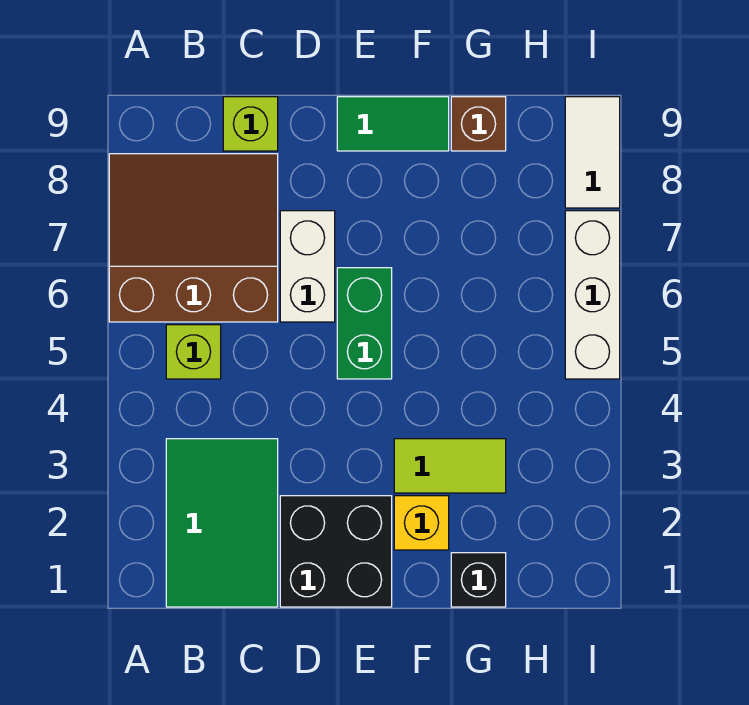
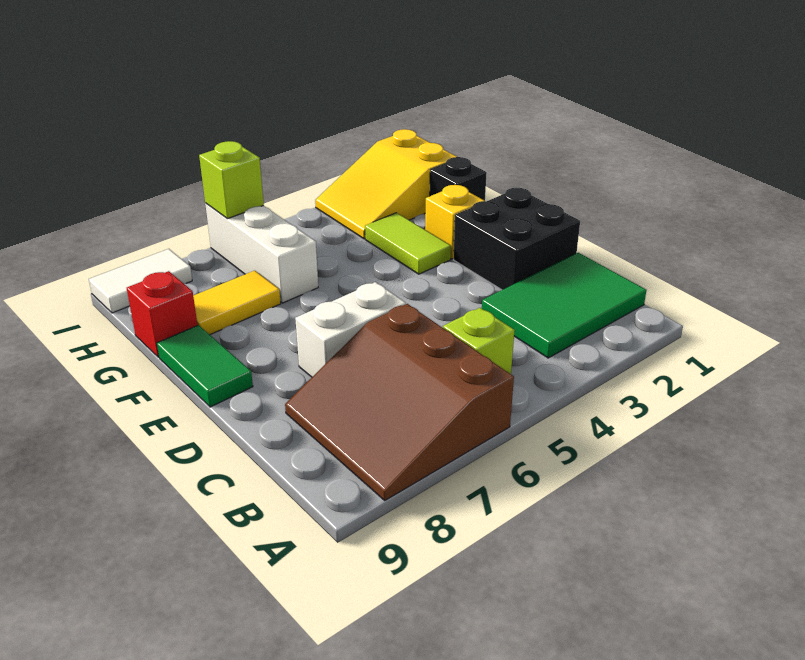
lime 1x1 brick [223,97,278,151] -> lime 1x1 brick moved to [199,141,264,219]
green 1x2 brick [337,268,392,379] -> none
none -> yellow 1x2 tile [193,271,281,335]
brown 1x1 brick [451,97,506,151] -> red 1x1 brick [127,271,197,357]
none -> yellow 2x3 slope [315,129,457,239]
white 1x3 brick [565,211,620,379] -> white 1x3 brick turned to [205,203,318,303]

